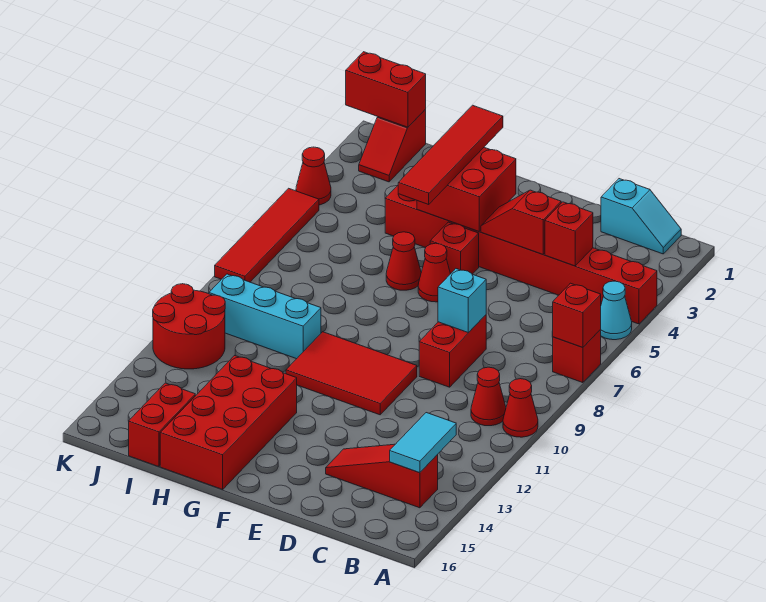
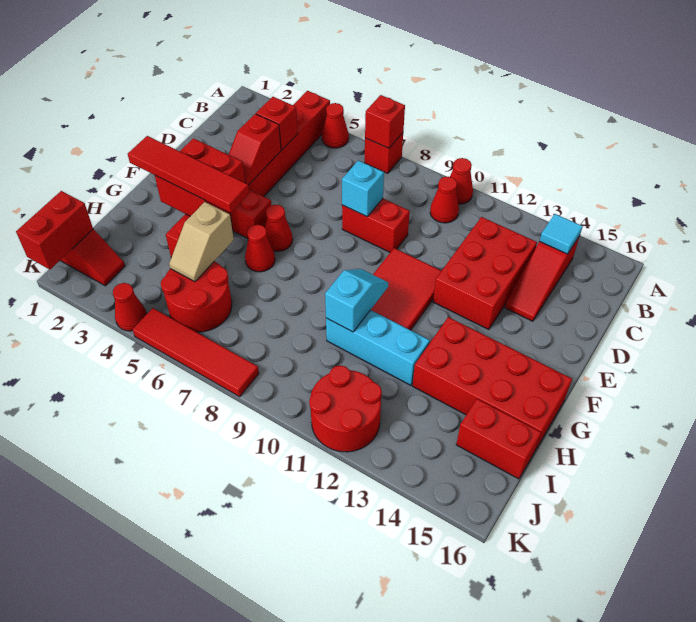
cyan 1x1 cone [600,281,632,340] -> red 1x1 cone [322,103,349,148]
cyan 1x2 slope [601,179,681,254] -> cyan 1x2 slope moved to [325,269,388,332]
cyan 1x2 tile [390,413,456,473] -> cyan 1x1 tile [540,214,583,254]
none -> red 2x3 brick [433,217,537,330]
none -> tan 1x2 slope [169,202,234,282]
cyan 1x3 brick [209,274,321,359] -> cyan 1x3 brick turned to [326,310,430,385]
none -> red 2x2 round brick [161,261,232,332]

